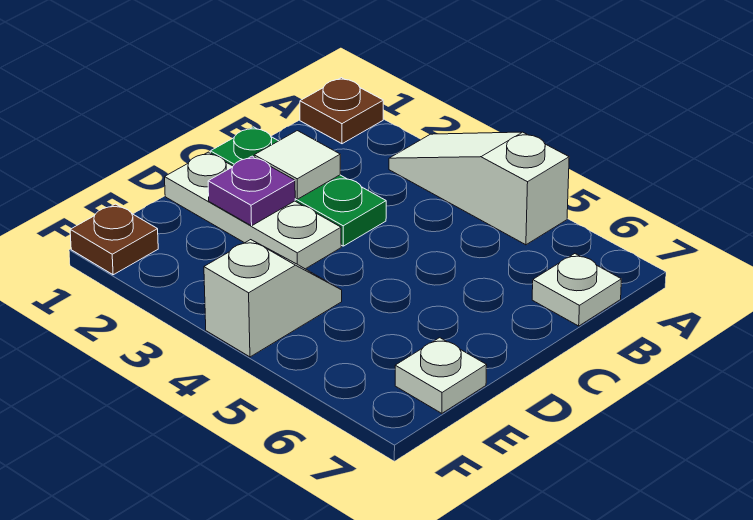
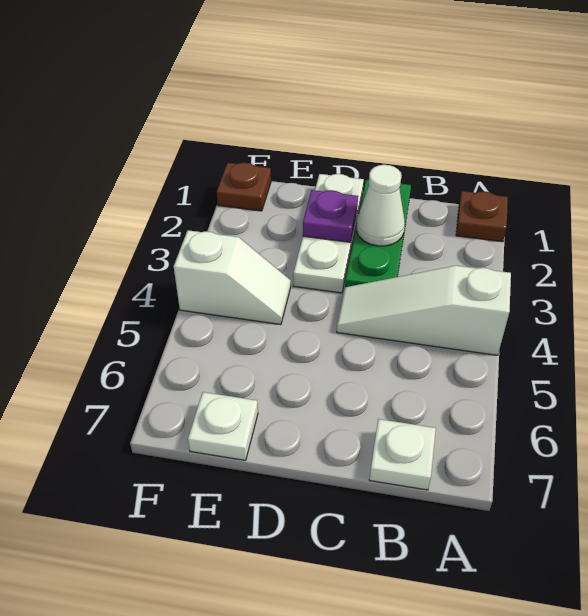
white 1x3 slope [389,132,569,245] -> white 1x3 slope turned to [337,266,511,355]
white 1x1 tile [254,131,340,199] -> white 1x1 cone [356,165,405,246]

